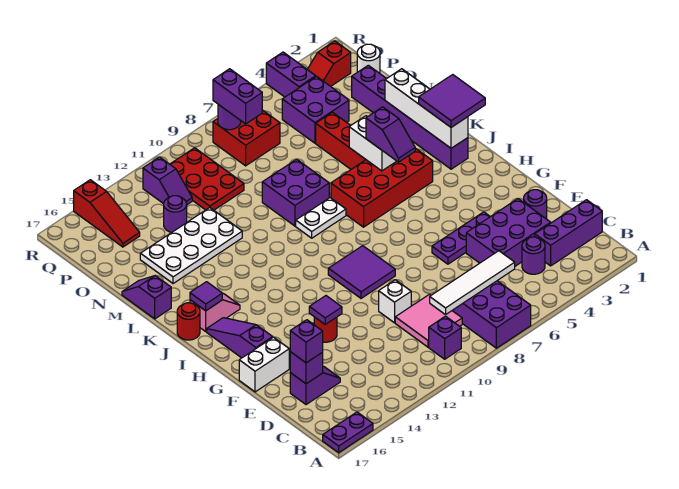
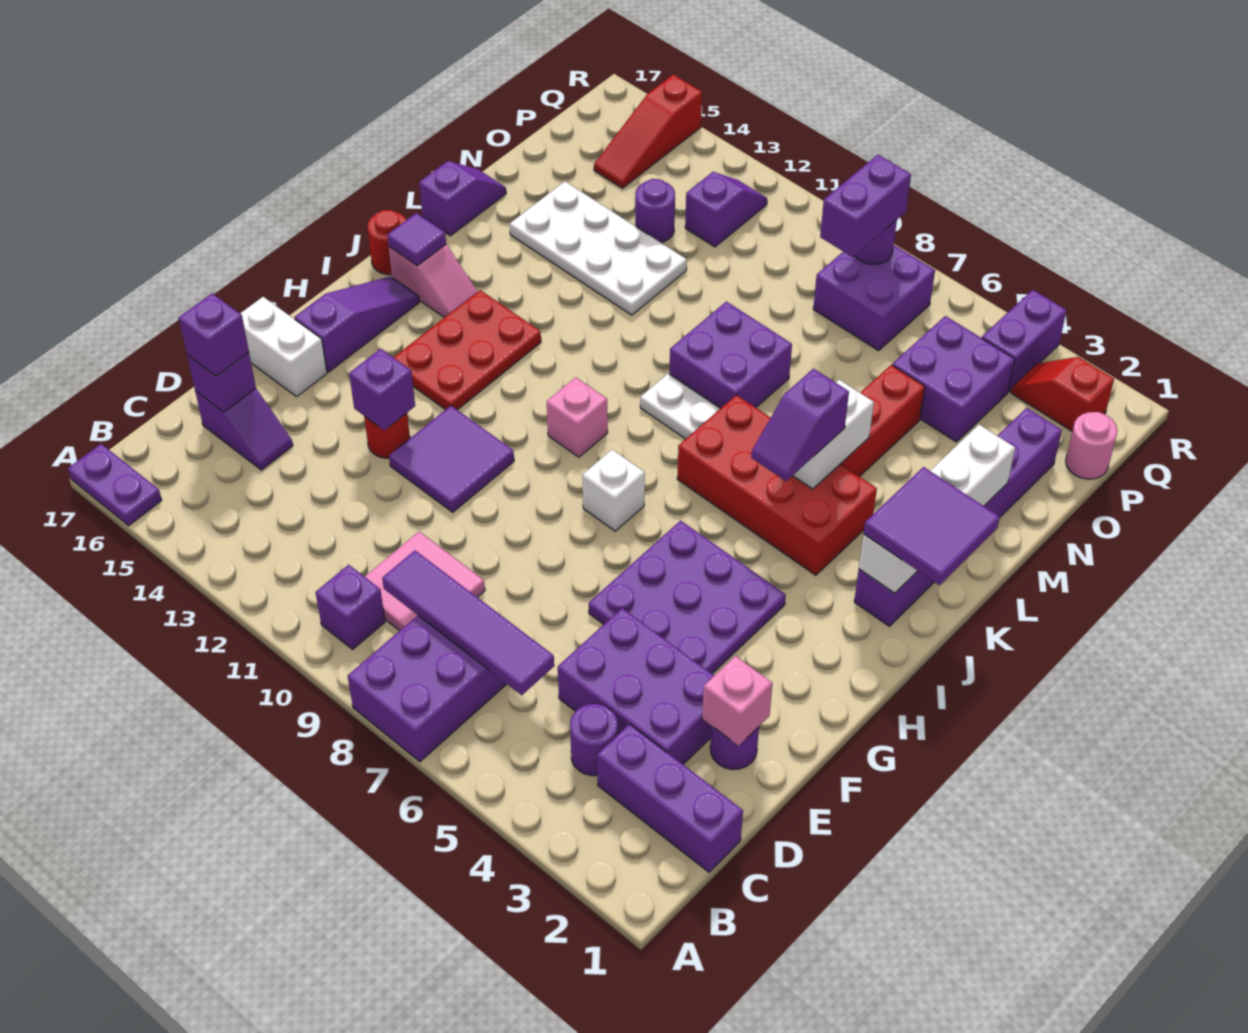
white 1x4 tile [430,251,515,315] -> purple 1x4 tile [382,551,554,695]
none -> pink 1x1 brick [702,656,773,746]
white 1x1 brick [379,280,411,323] -> white 1x1 brick moved to [582,450,645,531]
purple 1x3 plate [432,212,490,264] -> purple 3x3 plate [589,521,786,674]
purple 1x1 tile [309,296,342,324] -> purple 1x1 brick [349,349,415,430]
purple 2x2 tile [328,246,395,298] -> purple 2x2 tile moved to [389,406,514,512]
none -> pink 1x1 brick [547,377,608,457]
red 2x3 plate [170,148,244,210] -> red 2x3 plate moved to [393,290,541,410]
white 1x1 round brick [357,44,380,73] -> pink 1x1 round brick [1066,412,1118,479]
red 2x2 brick [213,110,280,166] -> purple 2x2 brick [813,245,935,351]
purple 1x2 slope [143,157,192,205] -> purple 1x2 slope turned to [685,172,767,247]

